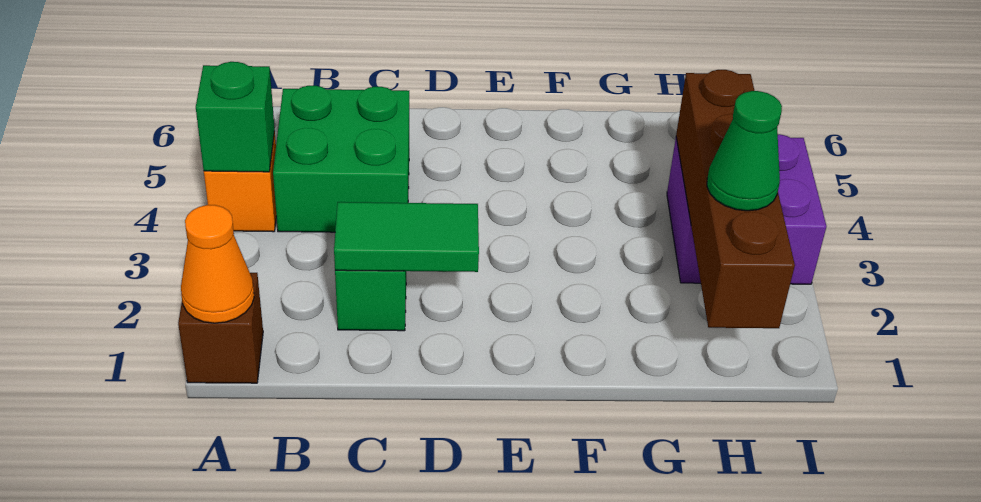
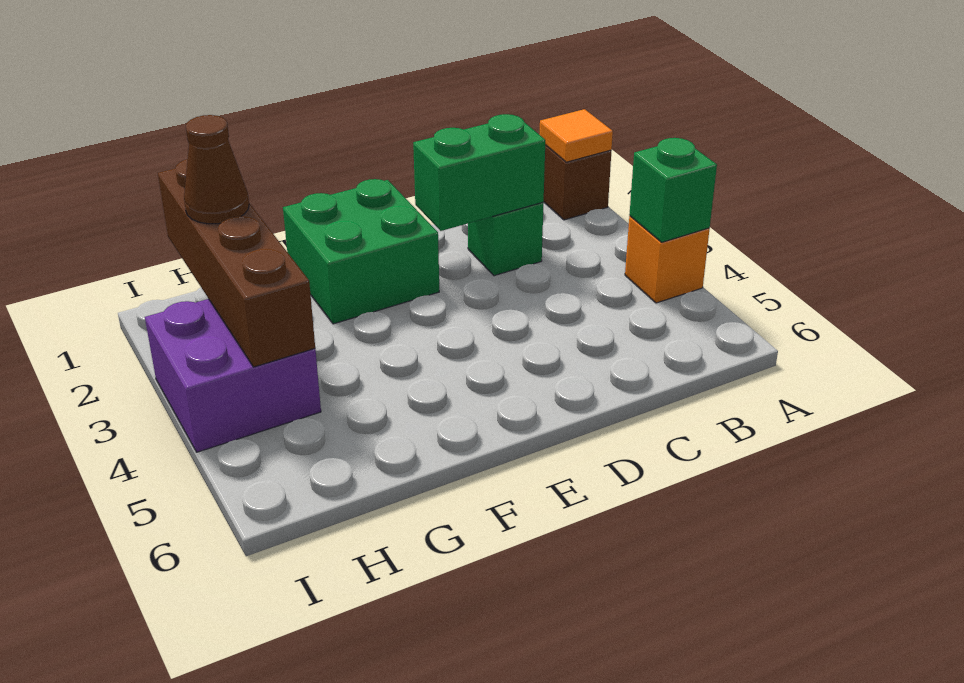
orange 1x1 cone [181,205,254,323] -> orange 1x1 tile [539,109,613,162]
green 2x2 brick [273,86,409,232] -> green 2x2 brick moved to [283,179,439,324]
green 1x2 tile [334,202,479,272] -> green 1x2 brick [413,114,545,231]
green 1x1 cone [707,91,782,211] -> brown 1x1 cone [184,115,249,224]

